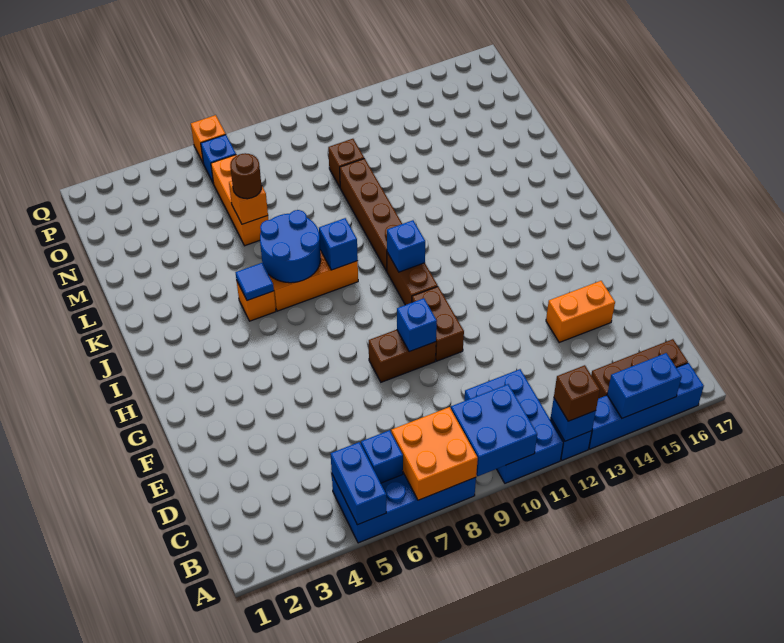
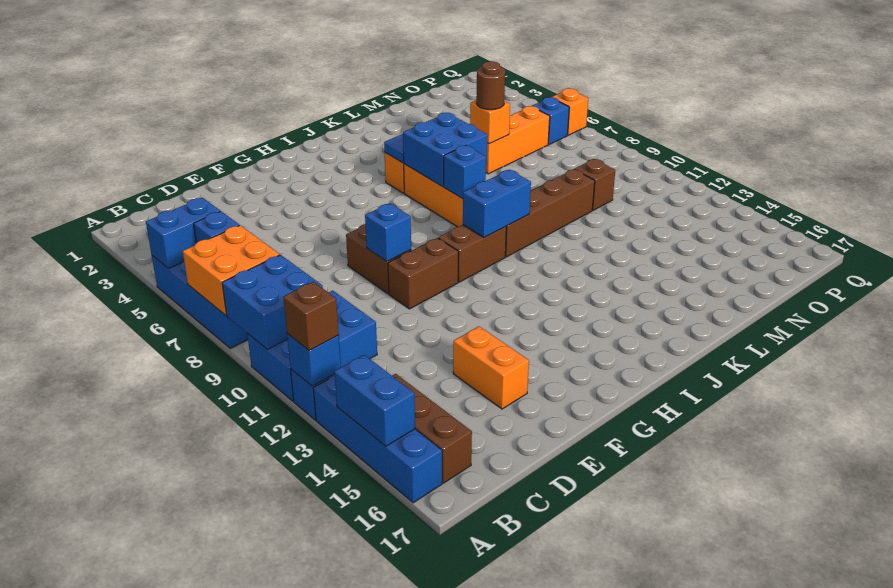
blue 1x1 brick [387,220,425,272] -> blue 1x2 brick [463,170,531,237]
blue 2x2 round brick [260,210,321,283] -> blue 2x2 brick [403,113,487,187]

